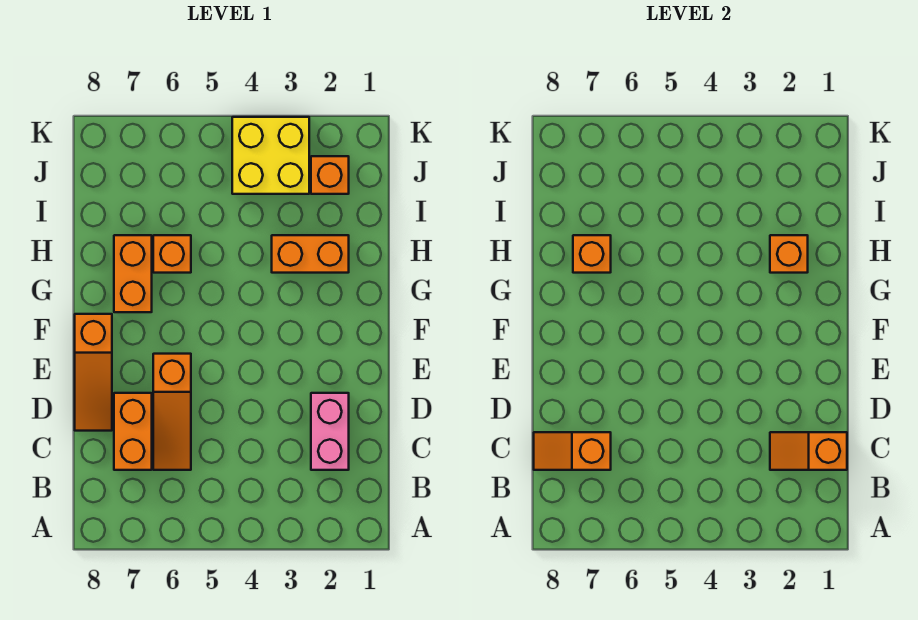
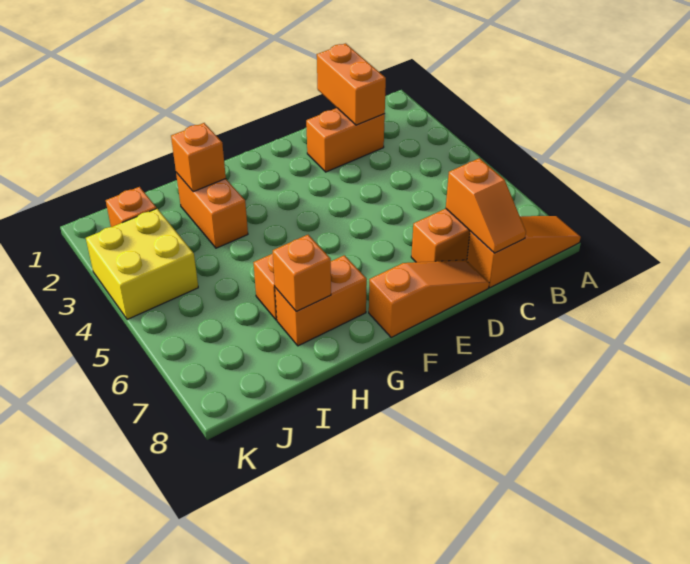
orange 1x2 slope [770,432,847,470] -> orange 1x2 brick [317,43,386,125]
pink 1x2 brick [311,393,349,470] -> orange 1x2 brick [306,108,385,172]
orange 1x3 slope [153,354,191,470] -> orange 1x3 slope moved to [467,216,581,288]

